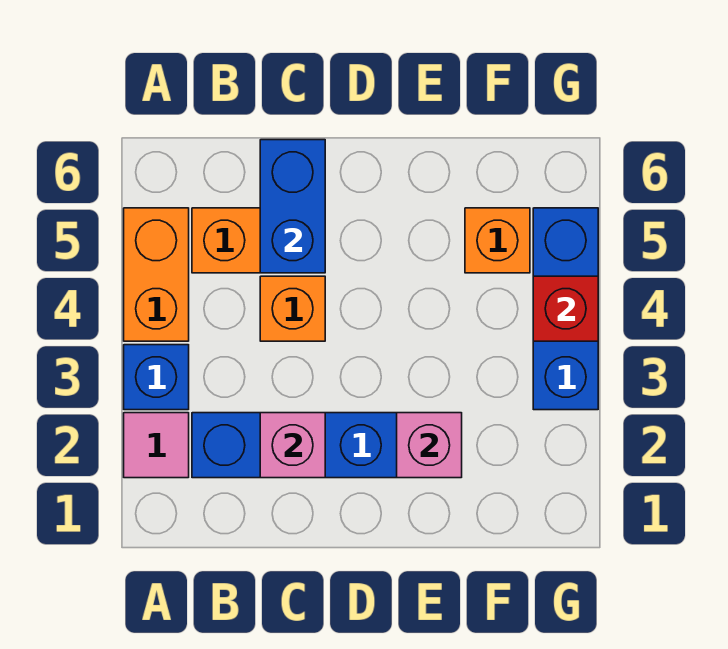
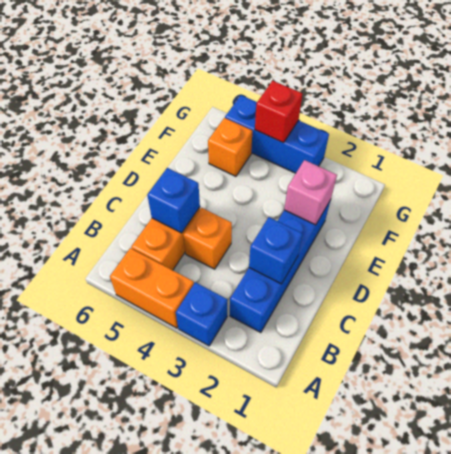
pink 1x1 tile [124,413,189,478] -> none
pink 1x1 brick [260,413,325,478] -> blue 1x1 brick [249,217,302,284]
blue 1x2 brick [260,140,325,273] -> blue 1x1 brick [147,168,200,233]

